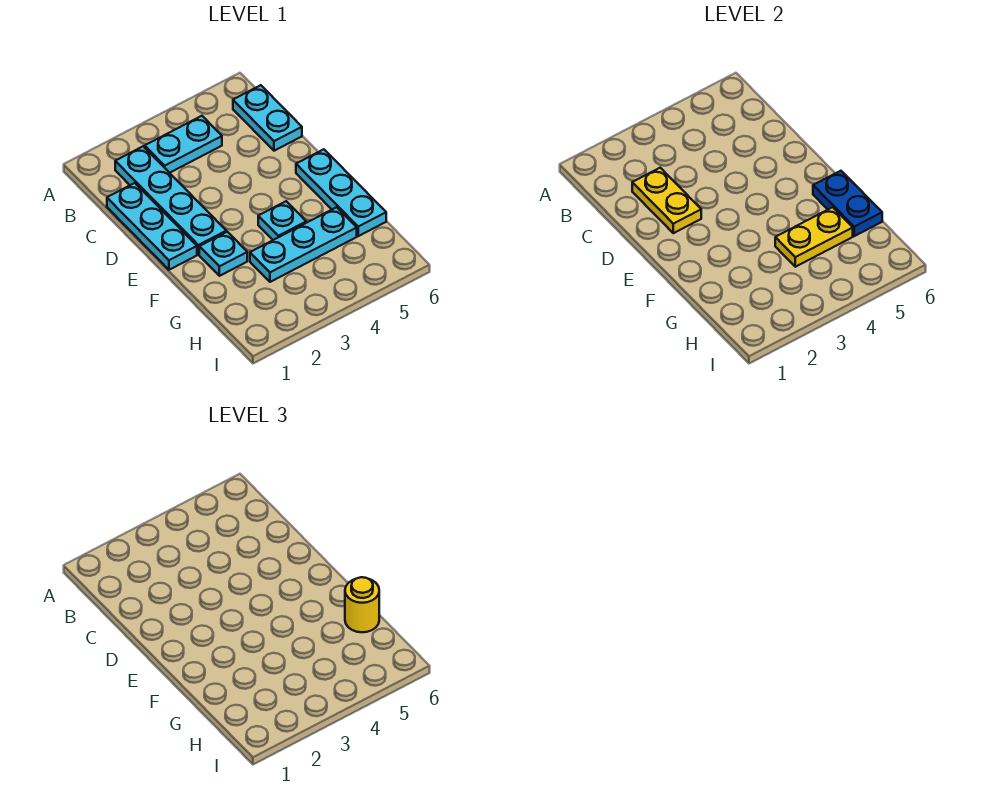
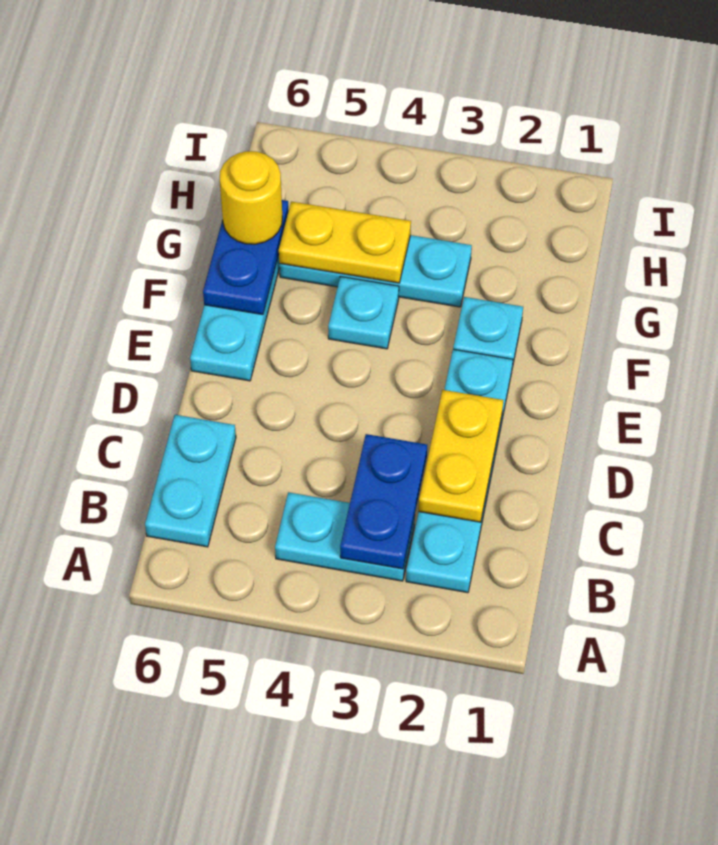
none -> blue 1x2 plate [340,434,427,569]
cyan 1x3 plate [107,183,197,270] -> none

